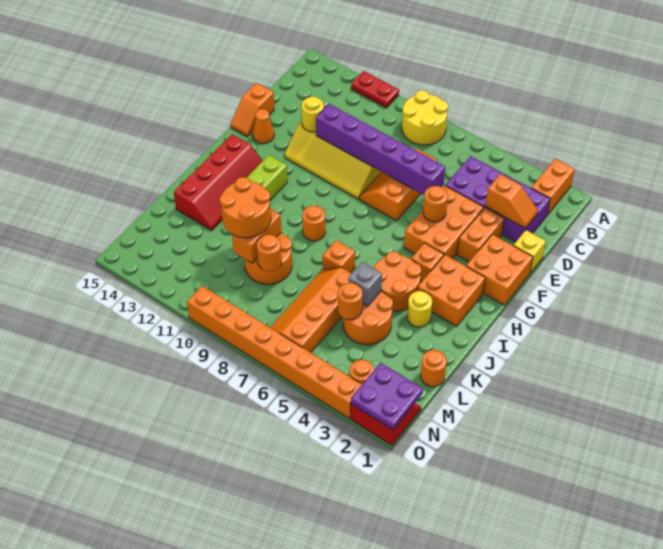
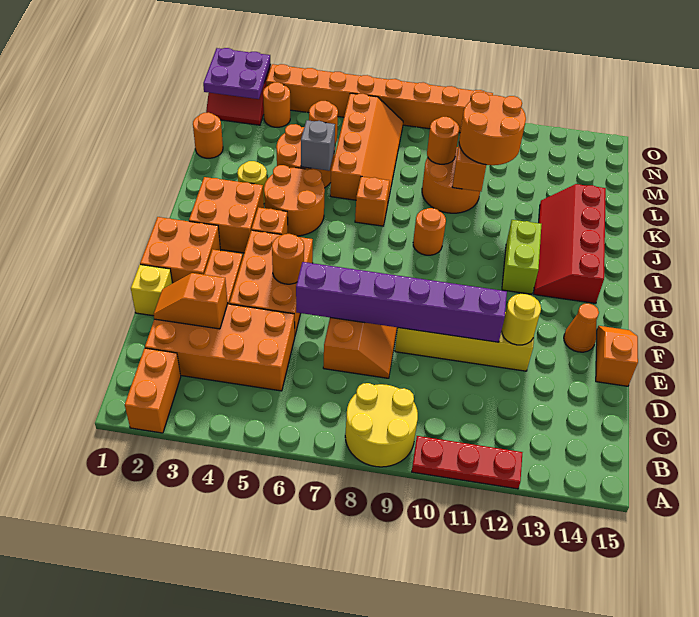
red 1x2 plate [351,71,399,108] -> red 1x3 plate [412,436,523,489]
purple 2x4 brick [445,156,550,242] -> orange 2x4 brick [145,304,295,391]

